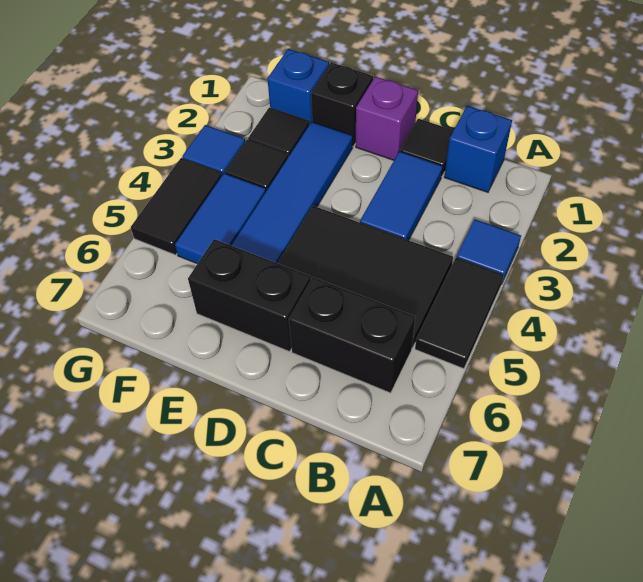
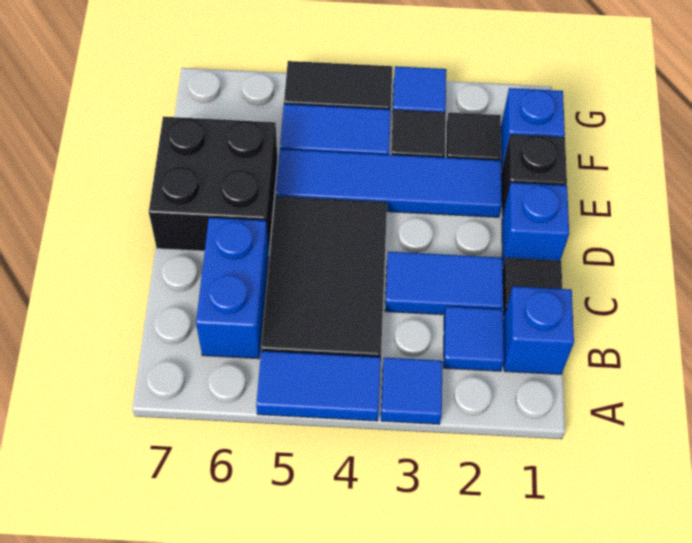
black 1x2 tile [415,258,503,369] -> blue 1x2 tile [256,351,381,421]
none -> blue 1x1 tile [443,306,504,371]
black 1x2 brick [289,277,415,393] -> blue 1x2 brick [196,218,269,359]
purple 1x1 brick [356,77,418,160] -> blue 1x1 brick [502,183,569,265]
black 1x2 brick [188,239,311,352] -> black 2x2 brick [149,117,278,253]

